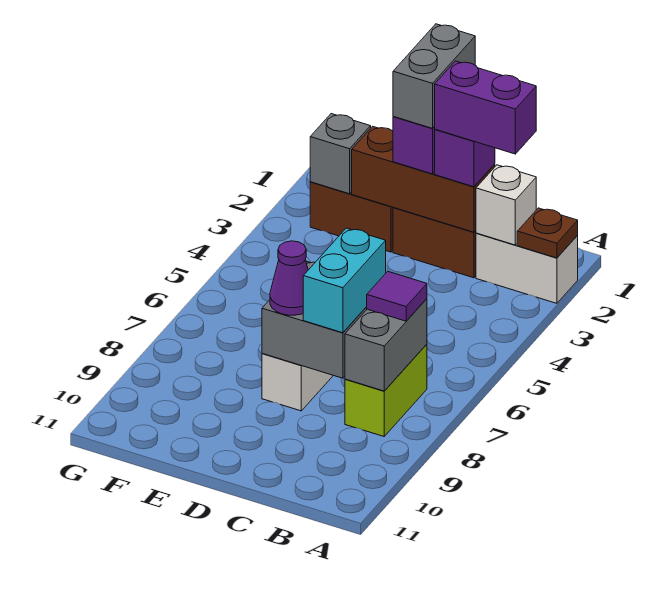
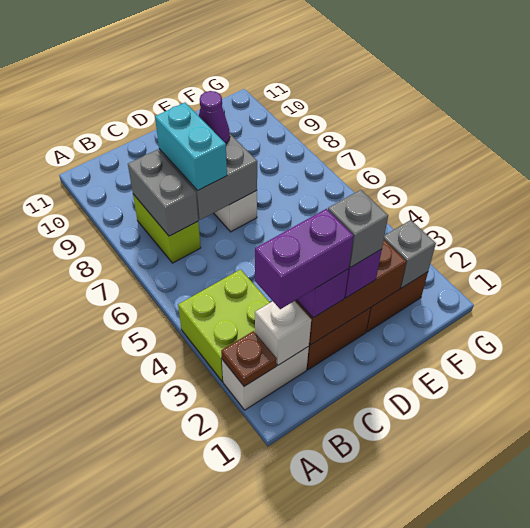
none -> lime 2x2 brick [178,269,270,381]
purple 1x1 tile [367,271,427,321] -> none
grey 1x2 brick [393,24,475,128] -> grey 1x1 brick [328,190,388,268]

